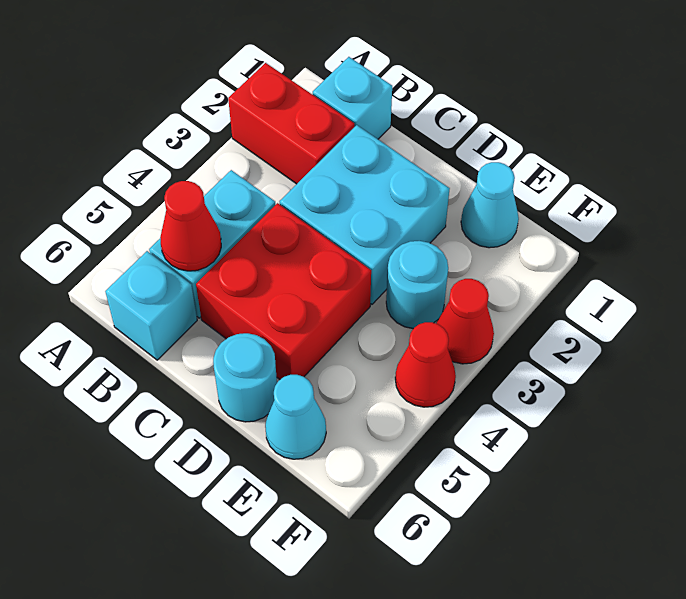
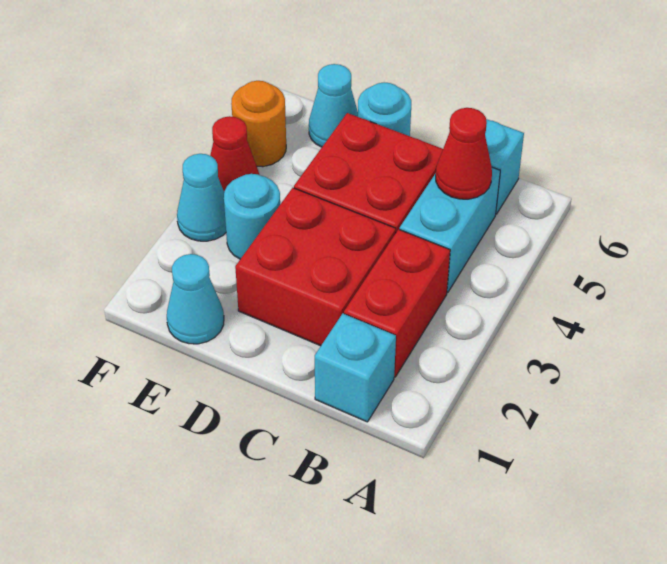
red 1x2 brick [228,63,354,184] -> red 1x2 brick turned to [344,229,450,377]
cyan 2x2 brick [280,125,450,304] -> red 2x2 brick [235,188,396,346]
red 1x1 cone [436,279,494,364] -> cyan 1x1 cone [177,154,226,241]
none -> orange 1x1 round brick [231,81,286,167]

